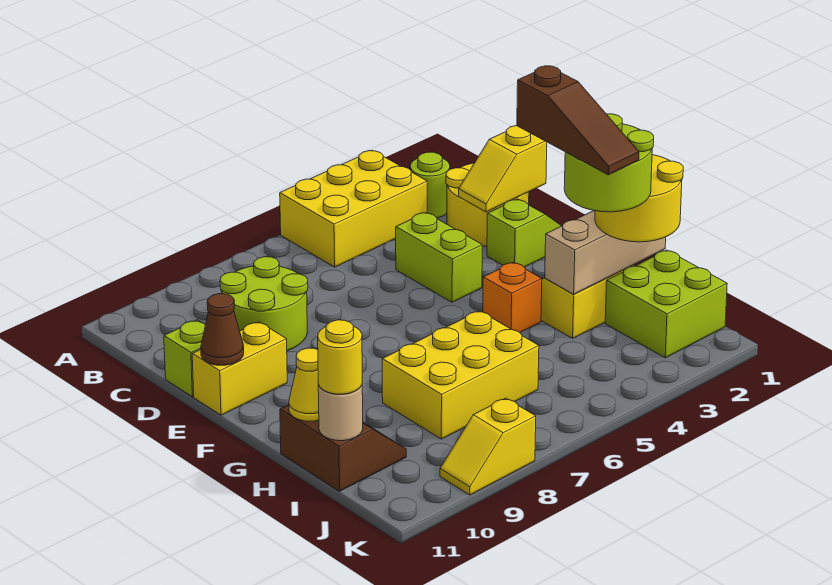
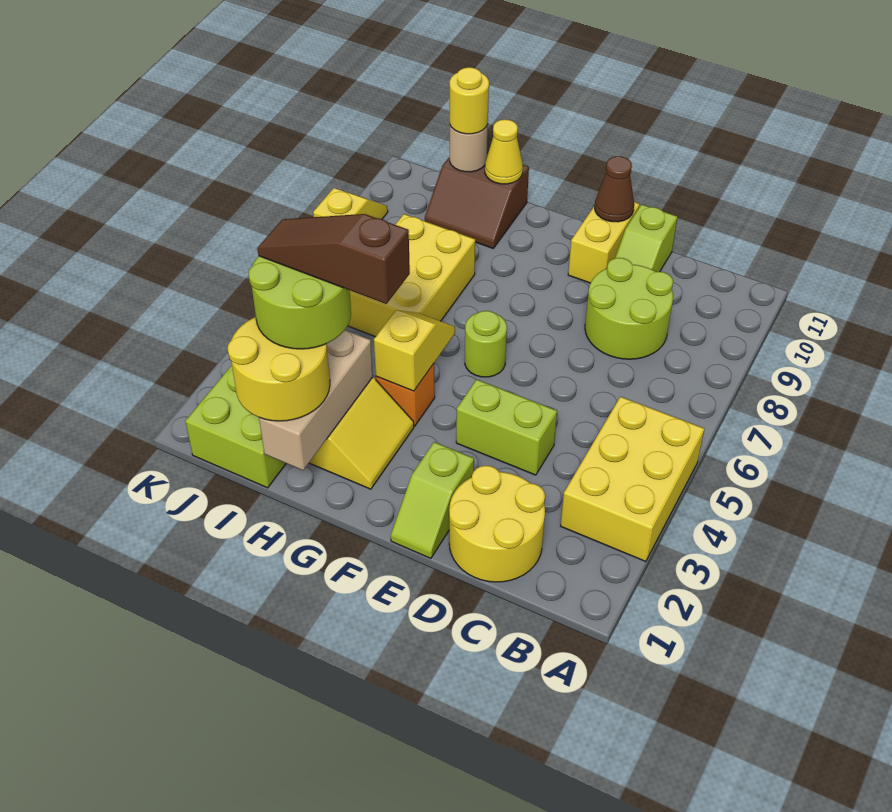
lime 1x1 round brick [410,152,450,218] -> lime 1x1 round brick moved to [465,311,507,377]
yellow 1x2 slope [459,126,547,212] -> yellow 1x2 slope moved to [374,310,455,391]

